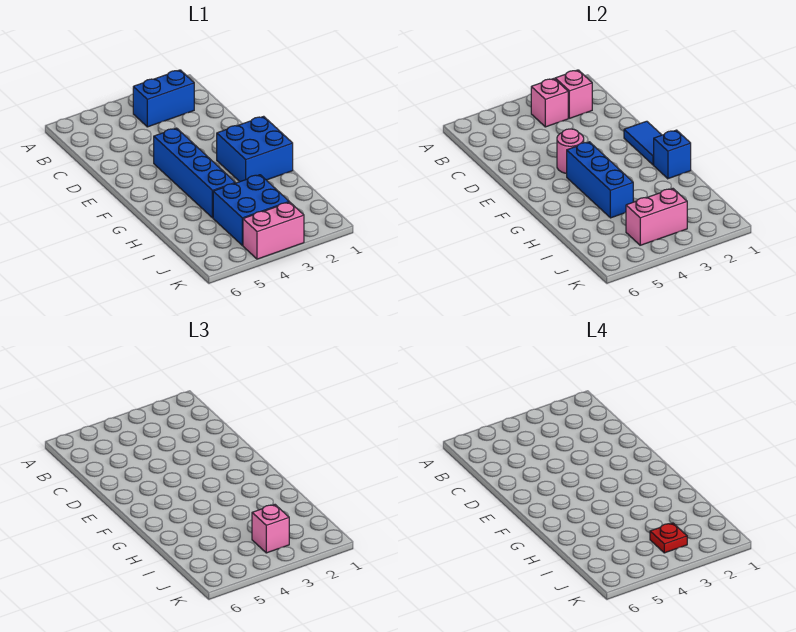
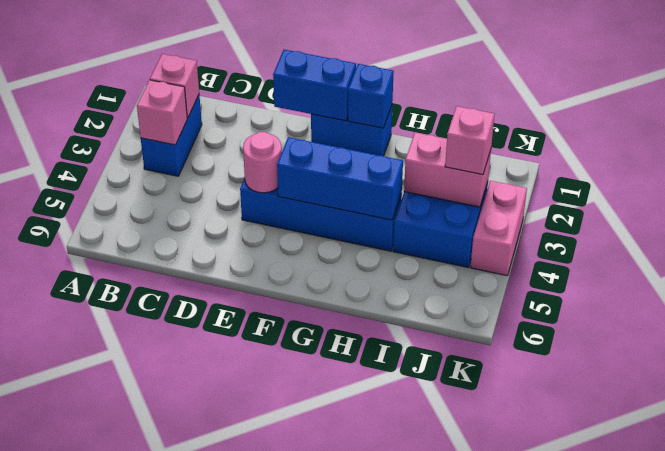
blue 1x2 tile [624,121,661,165] -> blue 1x2 brick [273,50,356,121]
blue 2x2 brick [217,116,293,182] -> blue 1x2 brick [311,106,392,156]
pink 1x2 brick [626,189,687,245] -> pink 1x2 brick turned to [404,133,491,207]
red 1x1 plate [650,523,687,553] -> none

